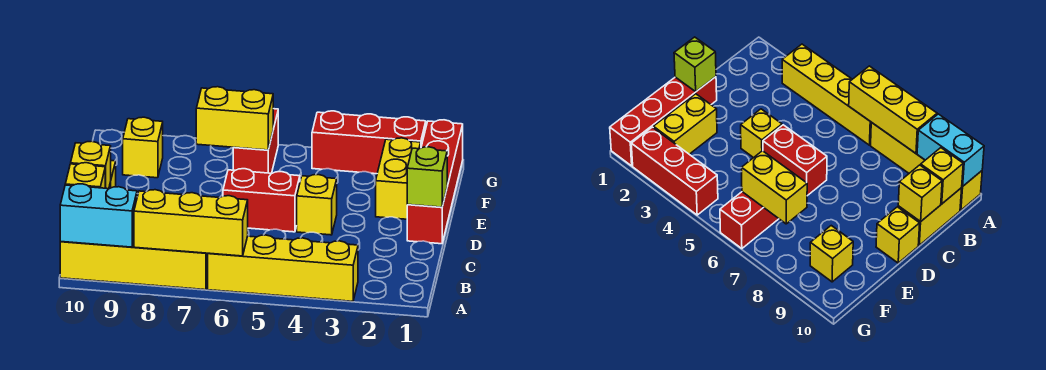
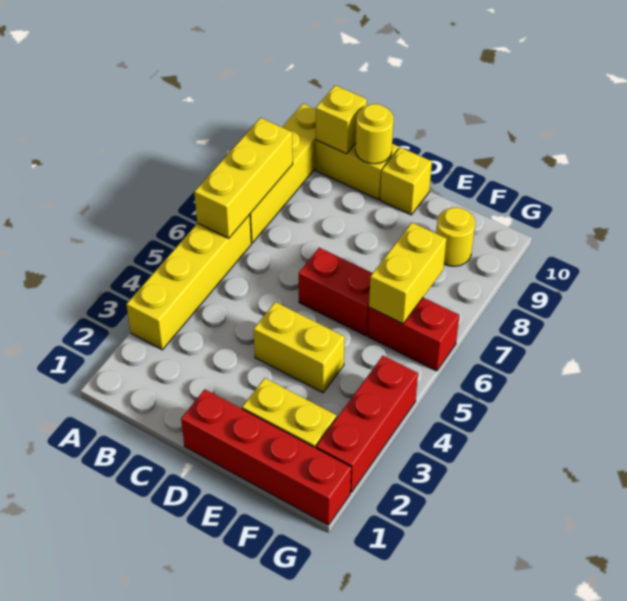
cyan 1x2 brick [60,184,137,247] -> none
yellow 1x1 brick [71,141,111,189] -> yellow 1x1 round brick [355,104,394,164]
lime 1x1 brick [407,147,447,207] -> none
yellow 1x1 brick [297,175,337,235] -> yellow 1x2 brick [254,302,345,393]
red 1x2 brick [223,169,300,232] -> red 1x2 brick turned to [299,248,373,336]
yellow 1x1 brick [123,117,163,178] -> yellow 1x1 round brick [436,207,475,266]

